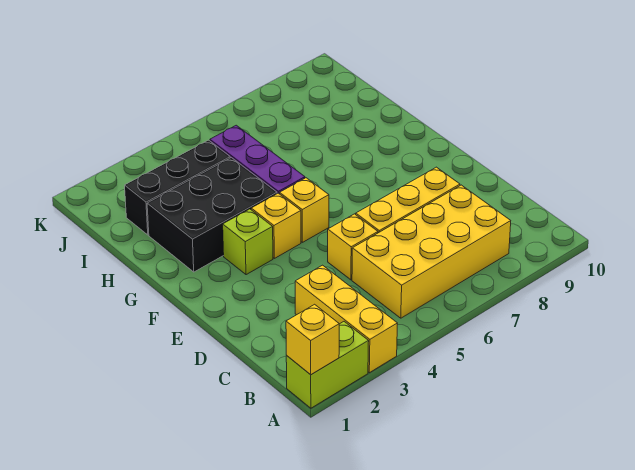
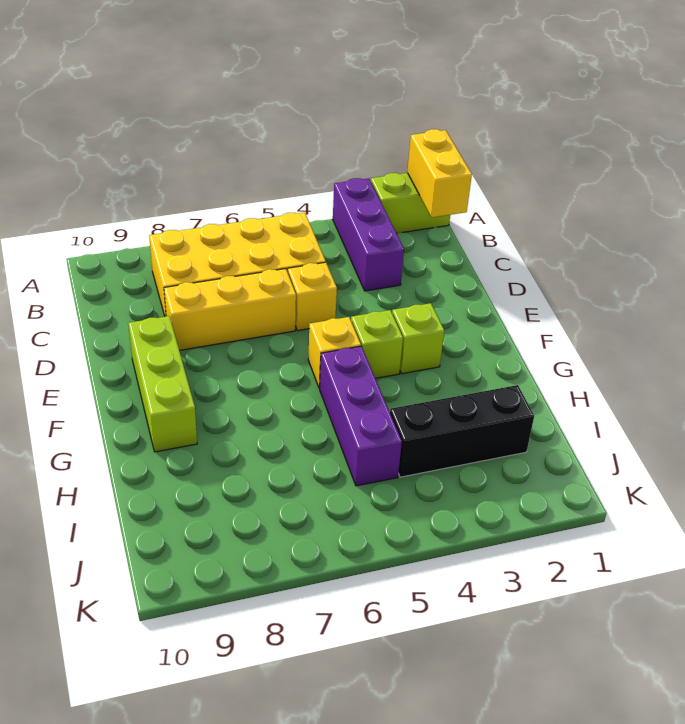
yellow 1x1 brick [286,304,339,375] -> yellow 1x2 brick [407,129,472,218]
yellow 1x3 brick [295,265,398,373] -> purple 1x3 brick [333,178,404,291]
none -> lime 1x3 brick [128,316,197,452]
yellow 1x1 brick [251,193,301,258] -> lime 1x1 brick [351,310,403,378]
black 2x3 brick [147,158,277,272] -> none

